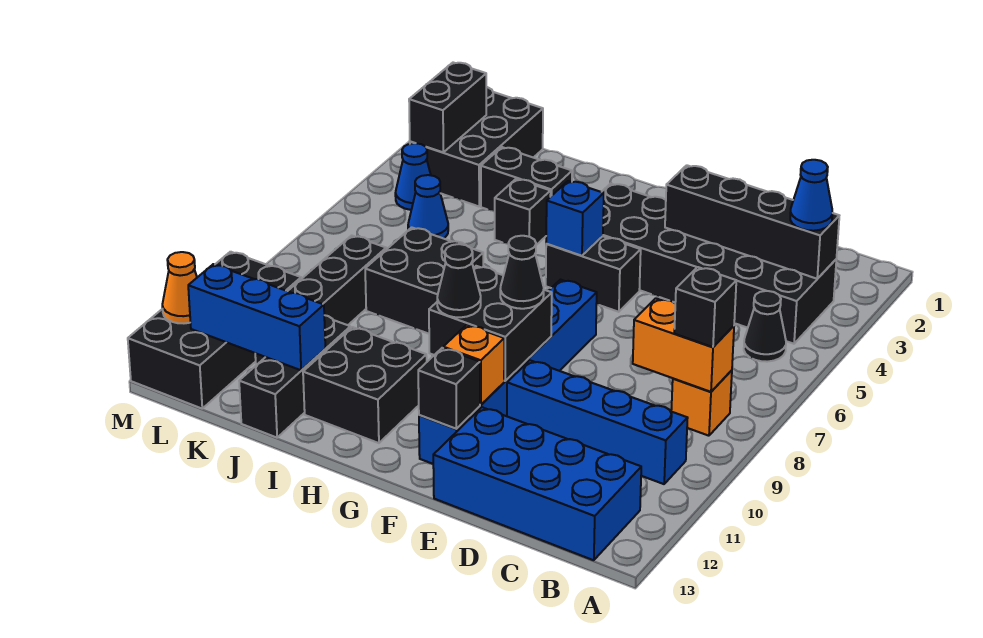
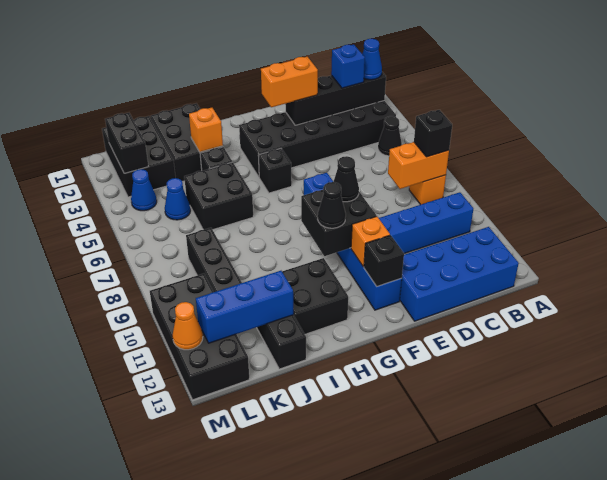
none -> orange 1x2 brick [261,57,318,107]
black 1x2 brick [546,236,641,312] -> black 1x1 brick [258,149,292,193]
blue 1x1 brick [546,181,604,256] -> blue 1x1 brick moved to [331,44,365,88]
black 1x2 brick [481,147,572,212] -> black 2x3 brick [151,103,223,181]
none -> orange 1x1 brick [189,108,223,152]
black 2x2 brick [365,227,483,334] -> black 2x2 brick moved to [184,162,253,230]

